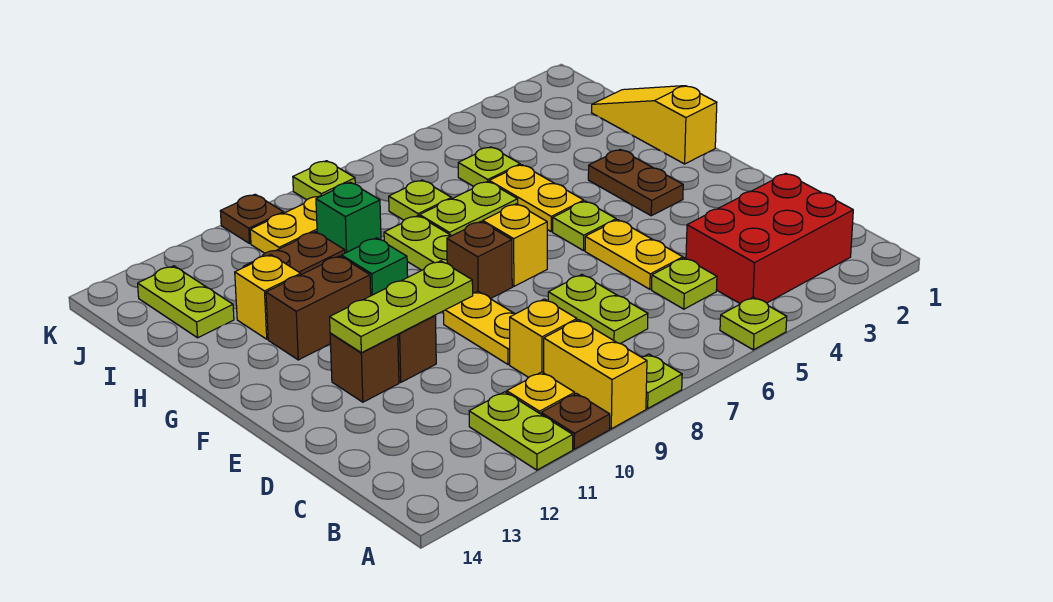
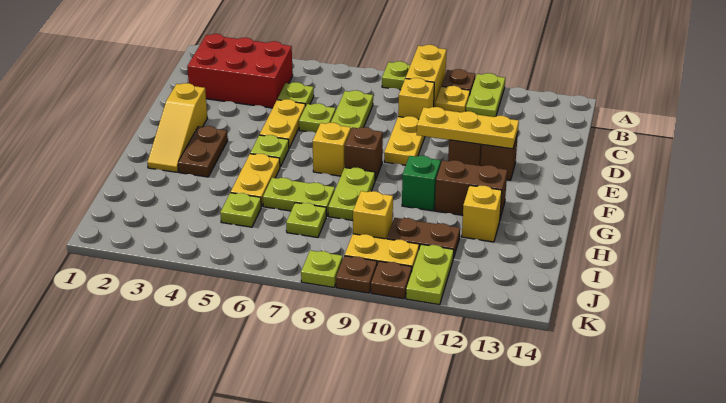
lime 1x1 plate [720,297,787,350] -> lime 1x1 plate moved to [299,103,336,133]
lime 1x3 plate [330,261,473,353] -> yellow 1x3 plate [417,107,519,149]
yellow 1x3 slope [592,86,717,164] -> yellow 1x3 slope moved to [147,83,207,172]
green 1x1 brick [316,182,381,253] -> yellow 1x1 brick [353,191,393,239]
lime 1x2 plate [138,266,234,338] -> lime 1x2 plate moved to [406,244,454,305]
none -> brown 1x1 plate [336,256,377,293]

